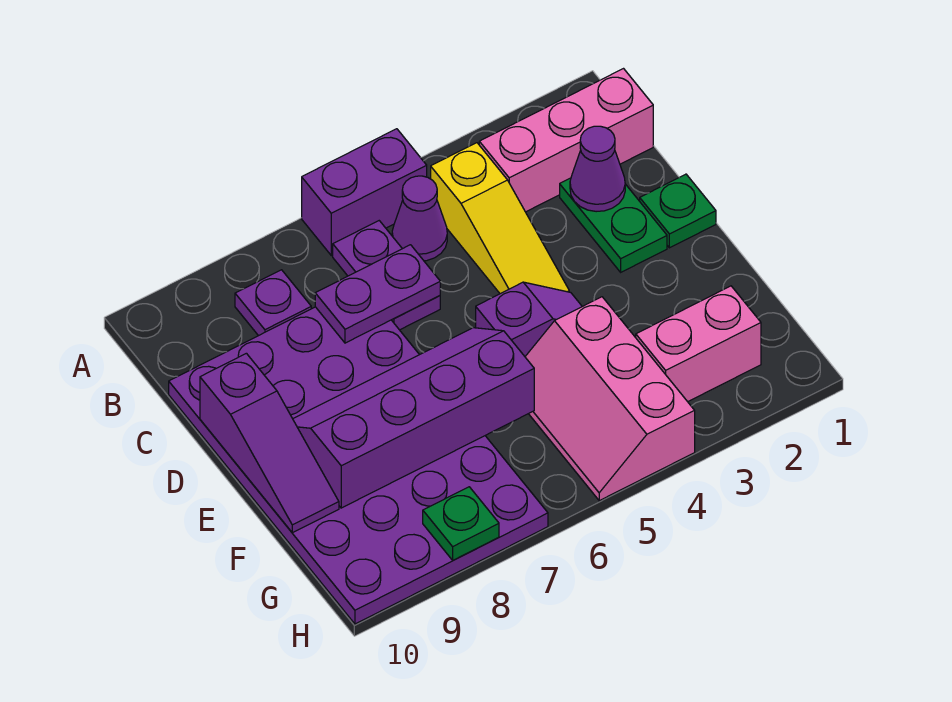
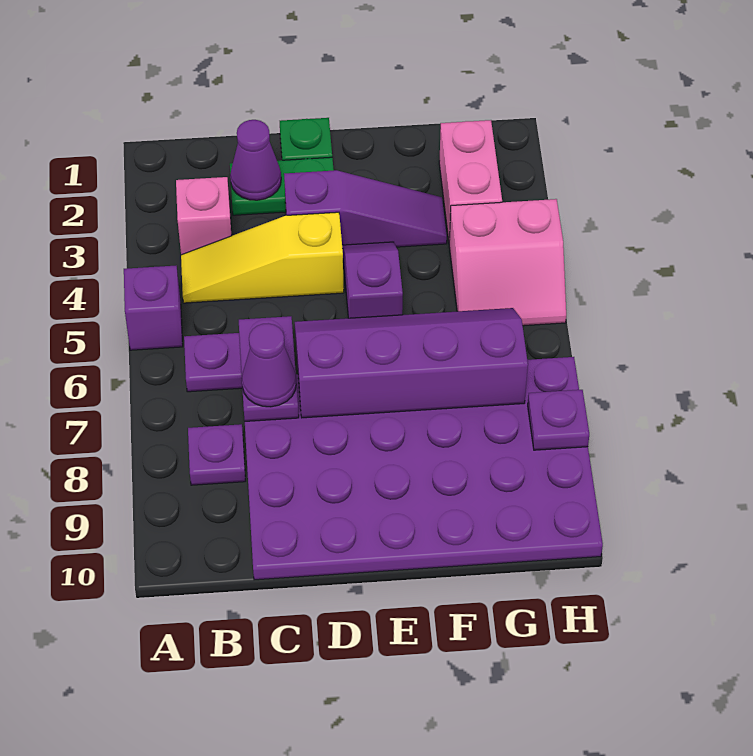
purple 1x2 brick [302,129,427,256] -> purple 1x1 brick [124,266,183,350]
pink 1x3 brick [479,69,653,212] -> pink 1x1 brick [176,177,232,255]
yellow 1x3 slope [431,143,569,294] -> yellow 1x3 slope turned to [181,212,344,303]
purple 1x1 cone [392,176,447,261] -> purple 1x1 cone moved to [242,323,296,407]
purple 1x3 slope [200,353,339,533] -> purple 1x3 slope moved to [284,170,447,247]
purple 2x4 slope [293,328,534,508] -> purple 2x4 slope turned to [295,308,528,418]
pink 2x3 slope [525,297,695,501] -> pink 2x2 slope [449,199,566,326]
green 1x1 plate [423,487,499,560] -> purple 1x1 plate [528,390,589,450]

